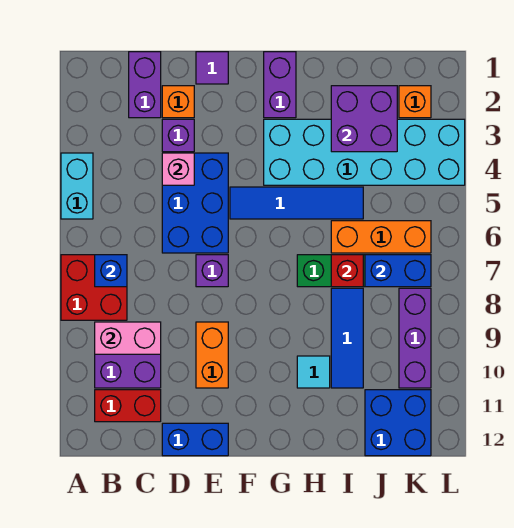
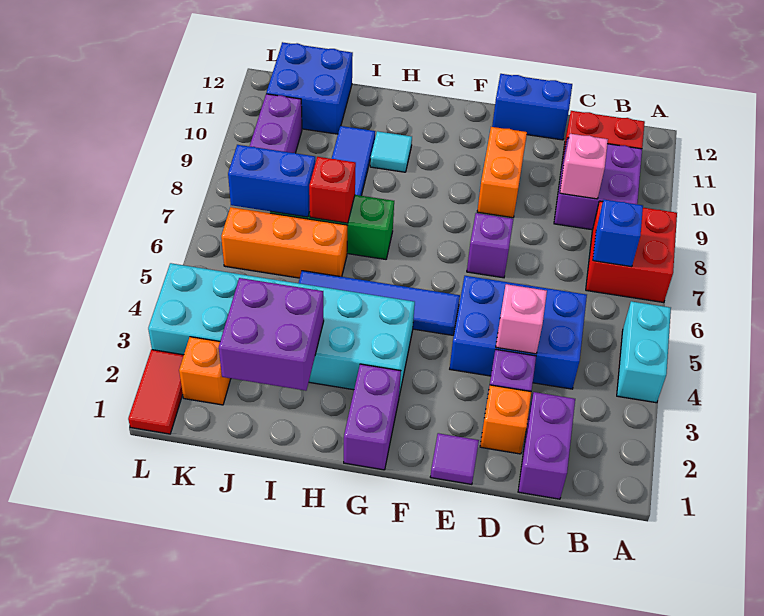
pink 1x2 brick [95,322,161,354] -> pink 1x1 brick [560,134,608,199]
blue 2x3 brick [162,153,228,253] -> blue 2x3 brick turned to [450,276,587,389]
none -> red 1x2 tile [128,350,184,434]

